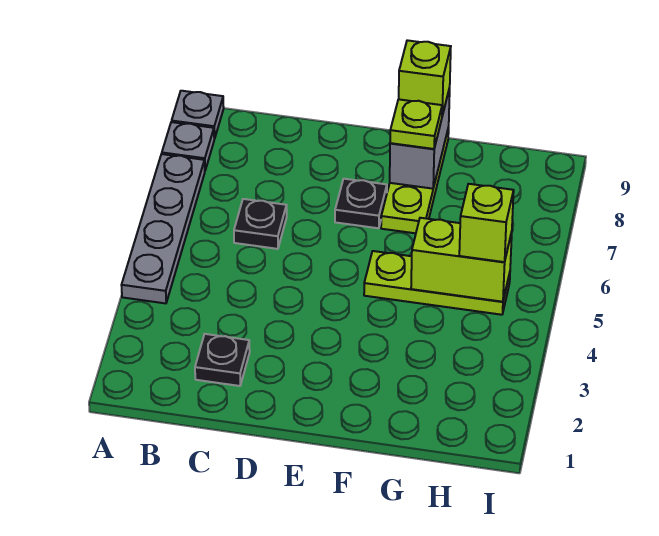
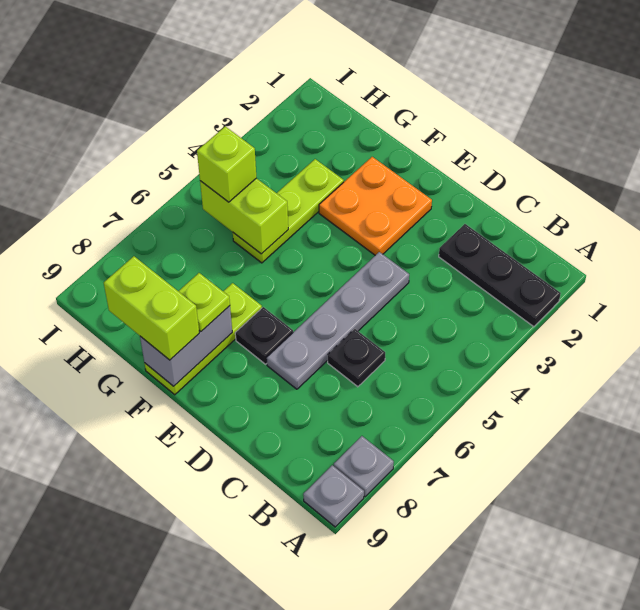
grey 1x4 plate [121,154,205,303] -> grey 1x4 plate moved to [267,252,409,389]
black 1x1 plate [195,334,250,386] -> black 1x3 plate [439,224,561,327]
none -> orange 2x2 plate [319,157,432,255]
lime 1x3 plate [364,251,510,315] -> lime 1x3 plate turned to [233,159,344,263]
lime 1x1 brick [399,40,451,115] -> lime 1x2 brick [104,256,199,360]

